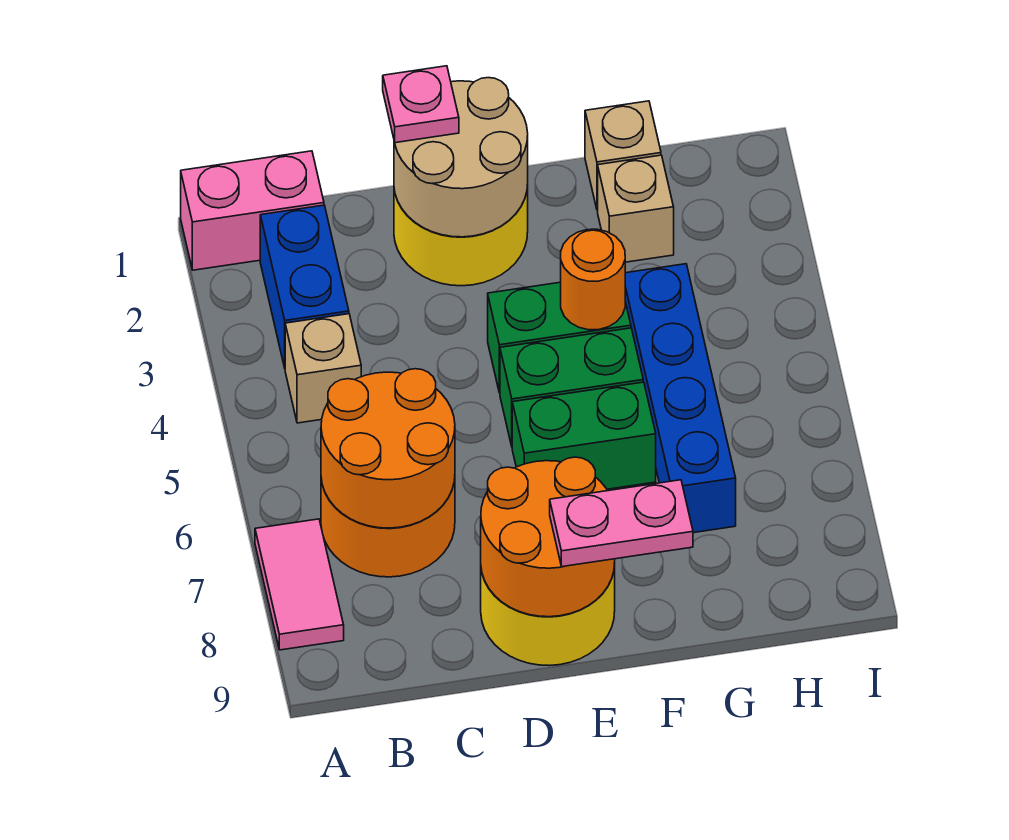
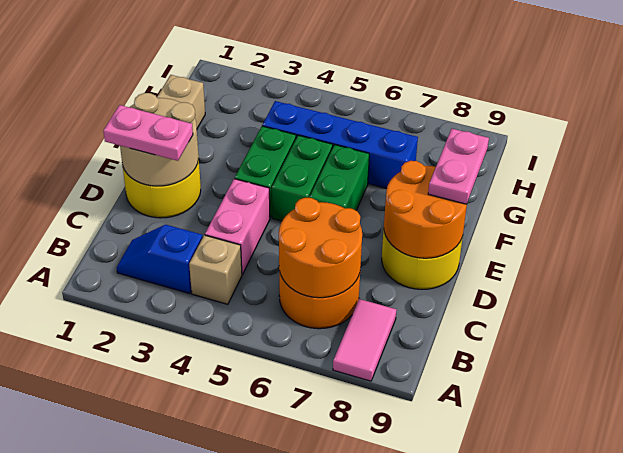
pink 1x2 brick [181,151,324,270] -> pink 1x2 brick moved to [205,179,270,275]
pink 1x2 tile [255,519,344,650] -> pink 1x2 tile turned to [333,299,396,381]
blue 1x2 brick [260,205,349,368] -> blue 1x2 slope [117,225,203,294]
pink 1x1 plate [383,66,459,143] -> pink 1x2 plate [103,105,193,161]
orange 1x1 round brick [561,229,625,330] -> none
tan 1x1 brick [598,155,674,262] -> none

